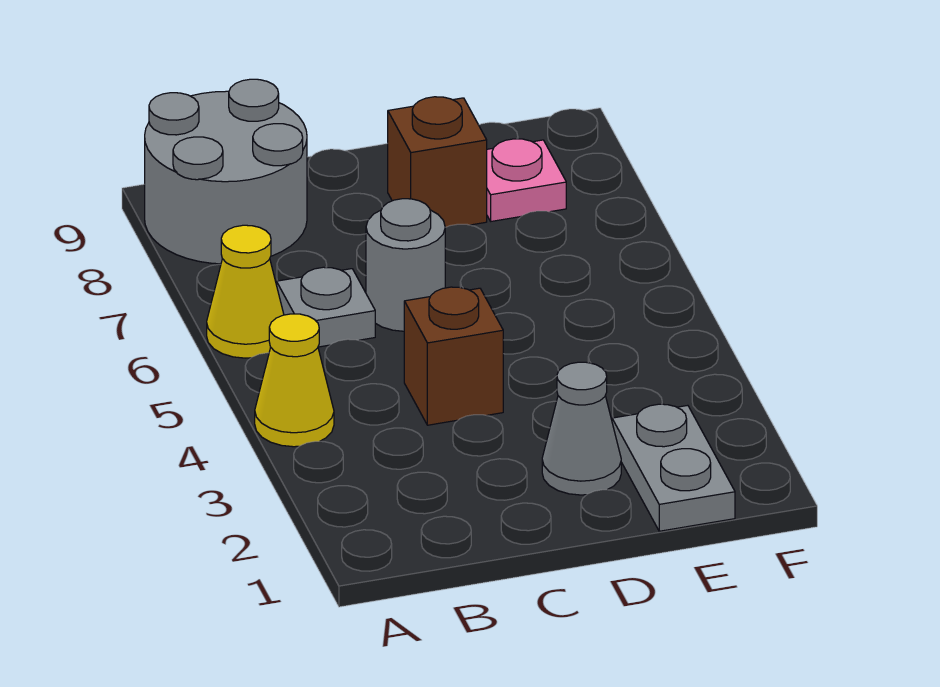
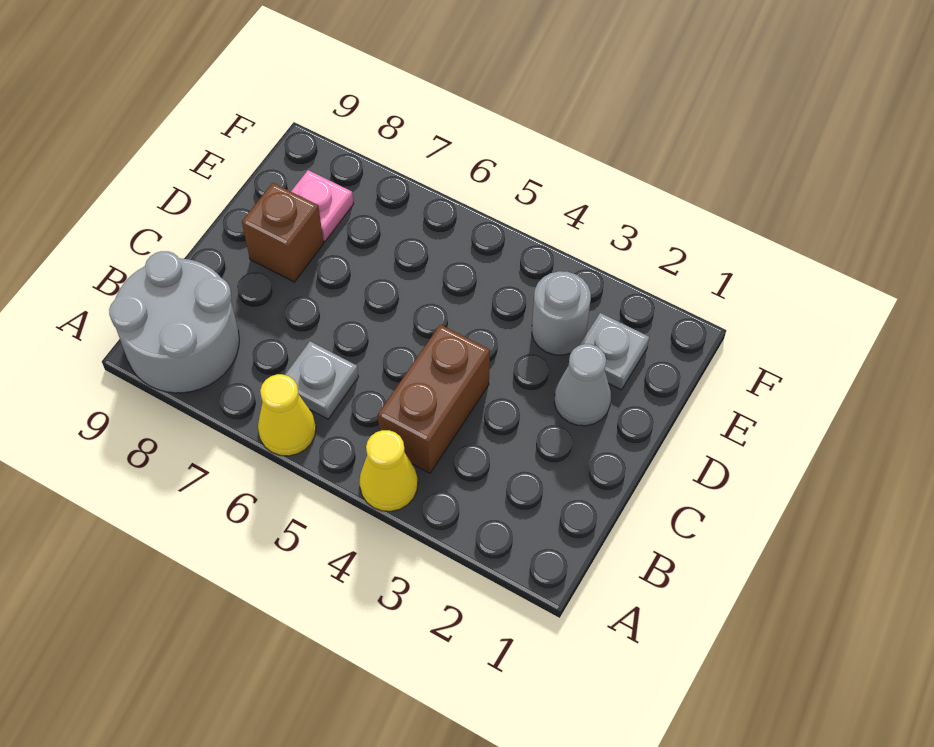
brown 1x1 brick [404,287,503,425] -> brown 1x2 brick [378,325,490,473]
grey 1x1 round brick [366,199,445,331] -> grey 1x1 round brick moved to [532,271,591,355]
grey 1x2 plate [612,404,735,531] -> grey 1x1 plate [580,313,649,390]

